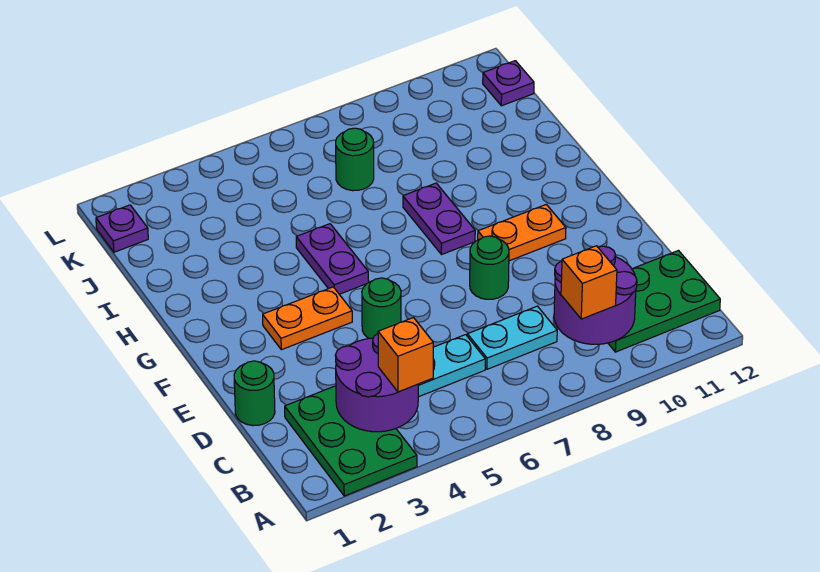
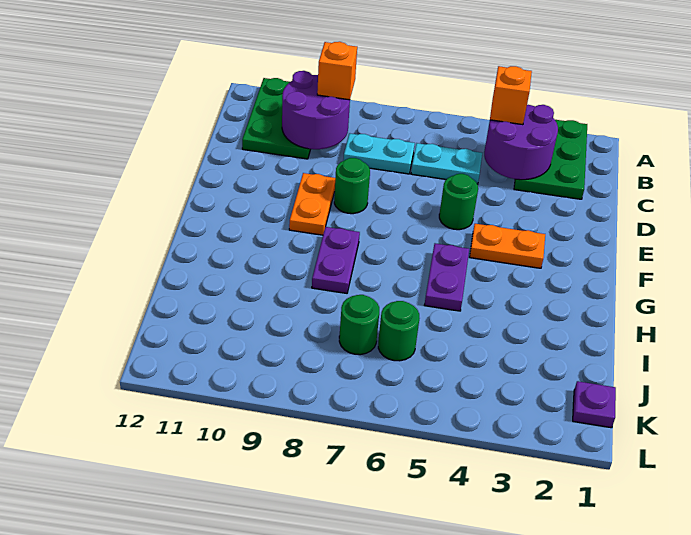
green 2x3 plate [608,251,720,352] -> green 2x3 plate turned to [242,78,311,159]
green 1x1 round brick [234,361,275,426] -> green 1x1 round brick moved to [378,301,420,361]
orange 1x2 plate [478,205,566,261] -> orange 1x2 plate turned to [289,173,335,235]
purple 1x1 plate [483,61,534,106] -> none

